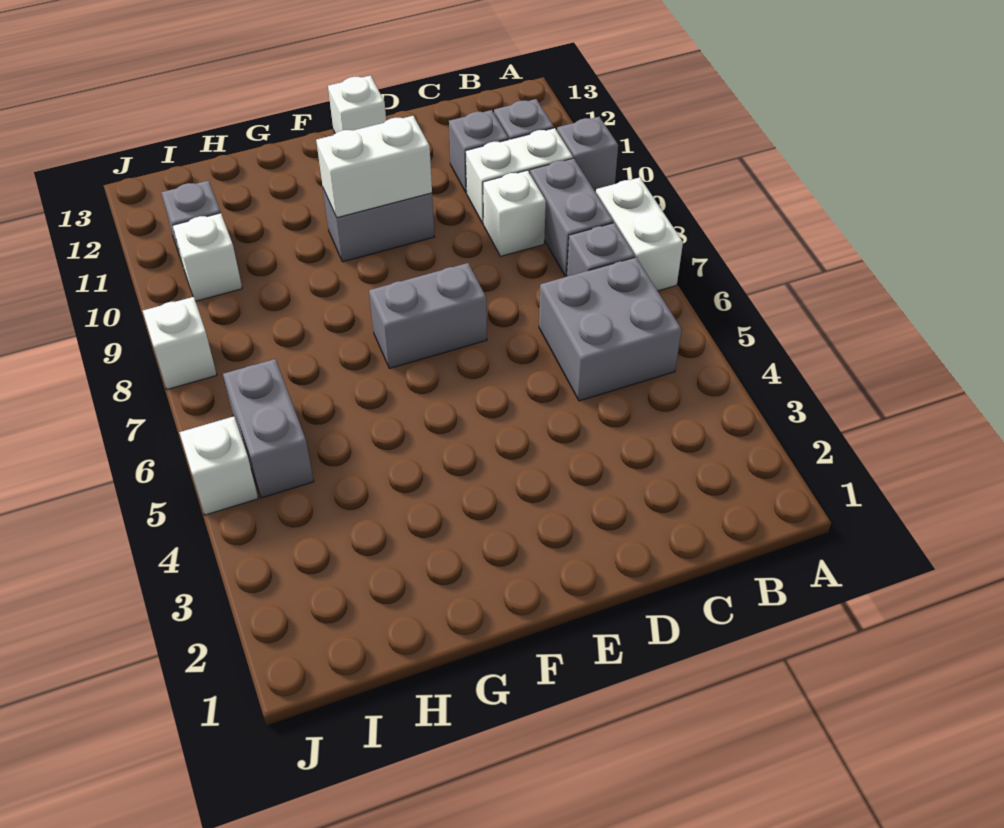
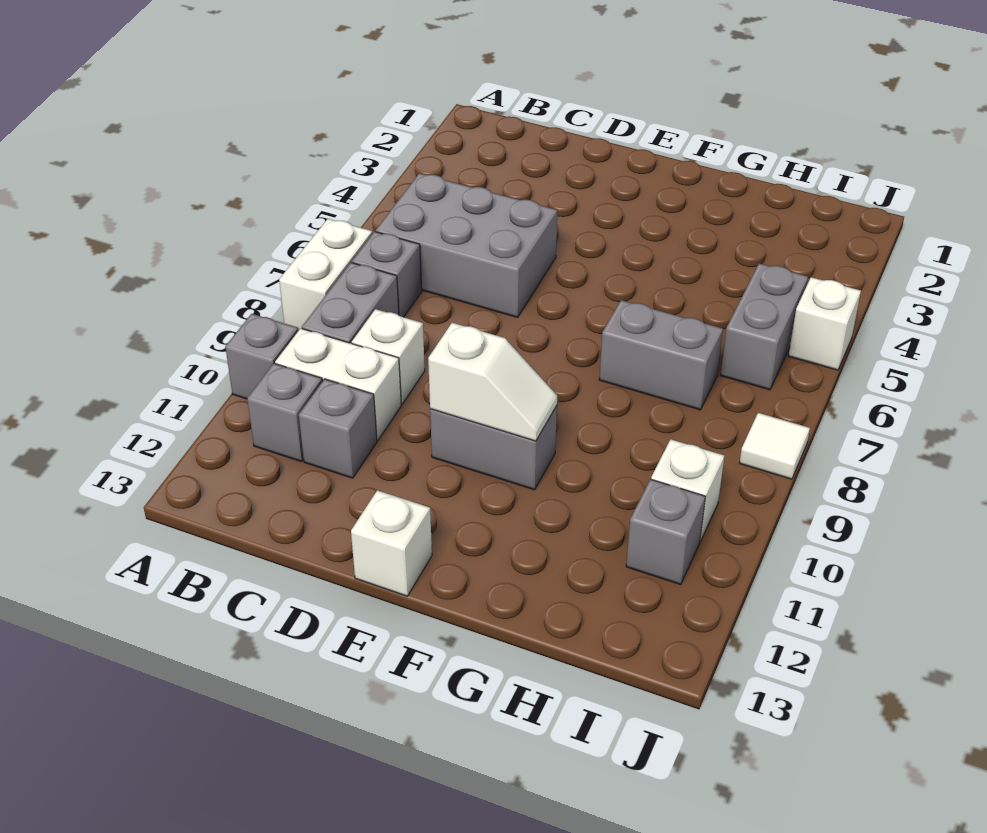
grey 2x2 brick [539,257,682,401] -> grey 2x3 brick [376,173,557,317]
grey 1x2 brick [369,263,487,368] -> grey 1x2 brick moved to [599,300,723,410]
white 1x2 brick [316,116,432,218] -> white 1x2 slope [428,323,557,441]
white 1x1 brick [143,297,217,389] -> white 1x1 tile [740,413,810,479]

